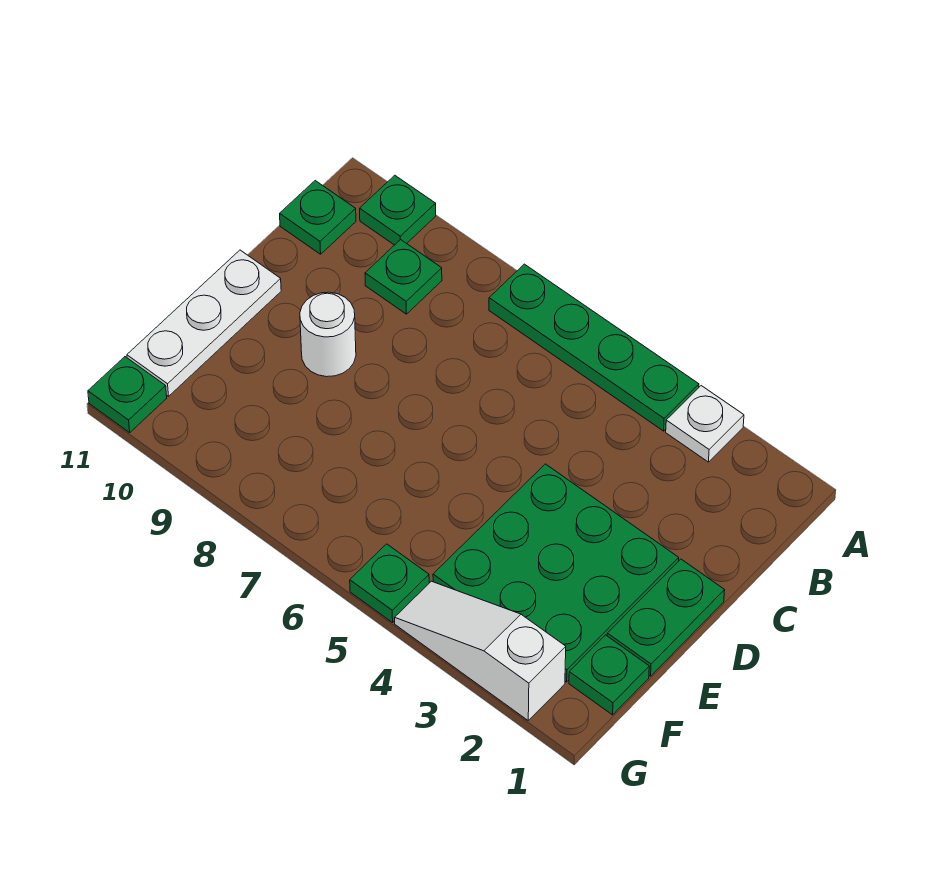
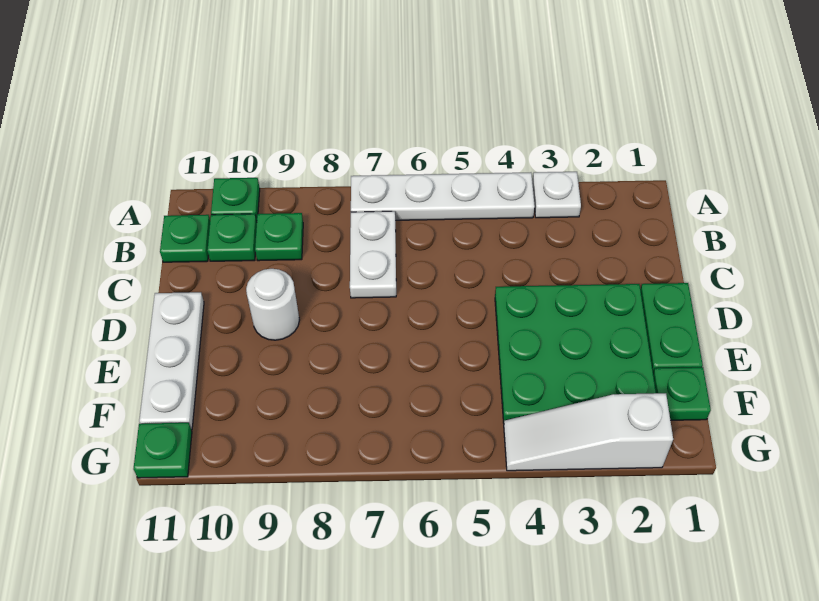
green 1x4 plate [489,264,699,431] -> white 1x4 plate [351,172,535,220]
none -> white 1x2 plate [350,211,396,298]
green 1x1 plate [350,544,429,622] -> green 1x1 plate moved to [207,214,257,261]

